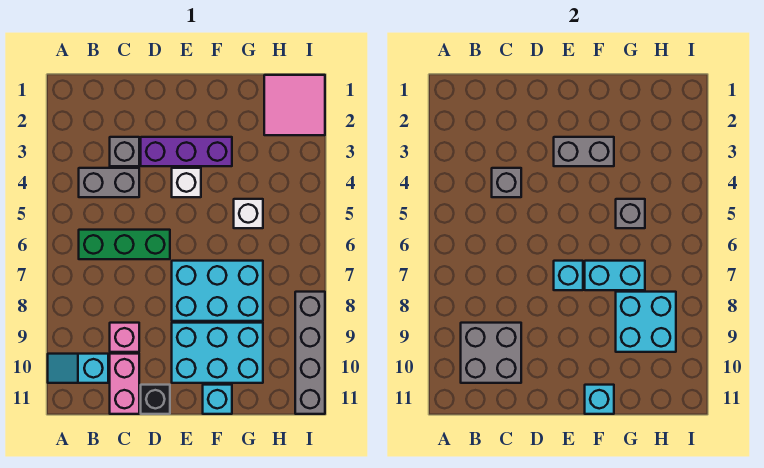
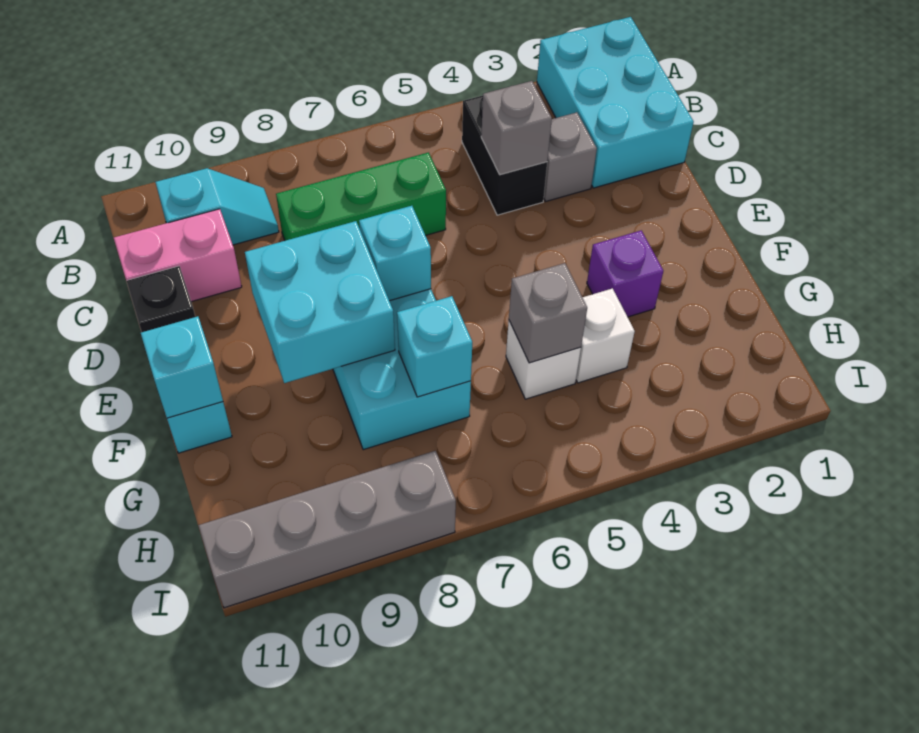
cyan 1x2 slope [48,354,108,383] -> cyan 1x2 slope turned to [155,168,279,245]
grey 1x2 brick [79,168,139,197] -> black 1x2 brick [462,96,547,215]
green 1x3 brick [79,230,170,259] -> green 1x3 brick turned to [276,153,446,241]
grey 2x2 brick [461,323,521,383] -> none
pink 1x1 brick [110,323,139,352] -> none
purple 1x3 brick [141,137,232,166] -> purple 1x1 brick [587,230,663,317]
grey 1x2 brick [554,137,614,166] -> none
white 1x1 brick [172,168,201,197] -> white 1x1 brick moved to [576,288,635,383]
cyan 2x3 brick [172,323,263,383] -> cyan 2x3 brick moved to [537,17,694,188]
cyan 1x2 brick [585,261,645,290] -> cyan 1x1 brick [397,296,472,397]
cyan 2x2 brick [616,292,676,352] -> cyan 2x2 brick moved to [245,221,395,383]
pink 2x2 tile [264,75,325,135] -> none

